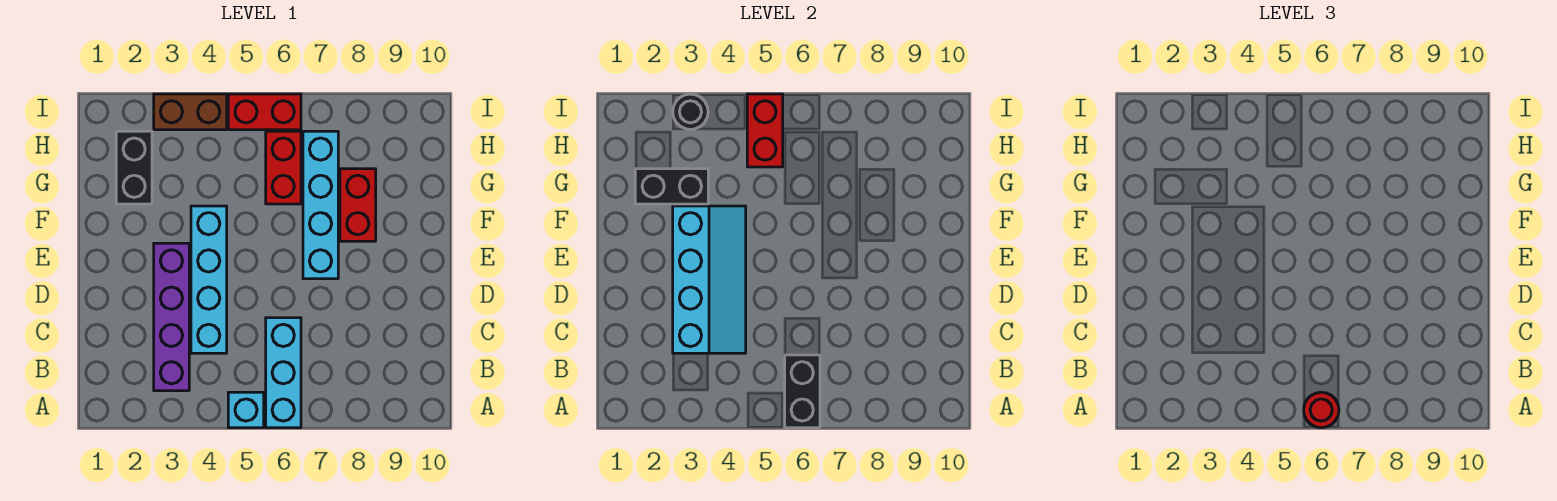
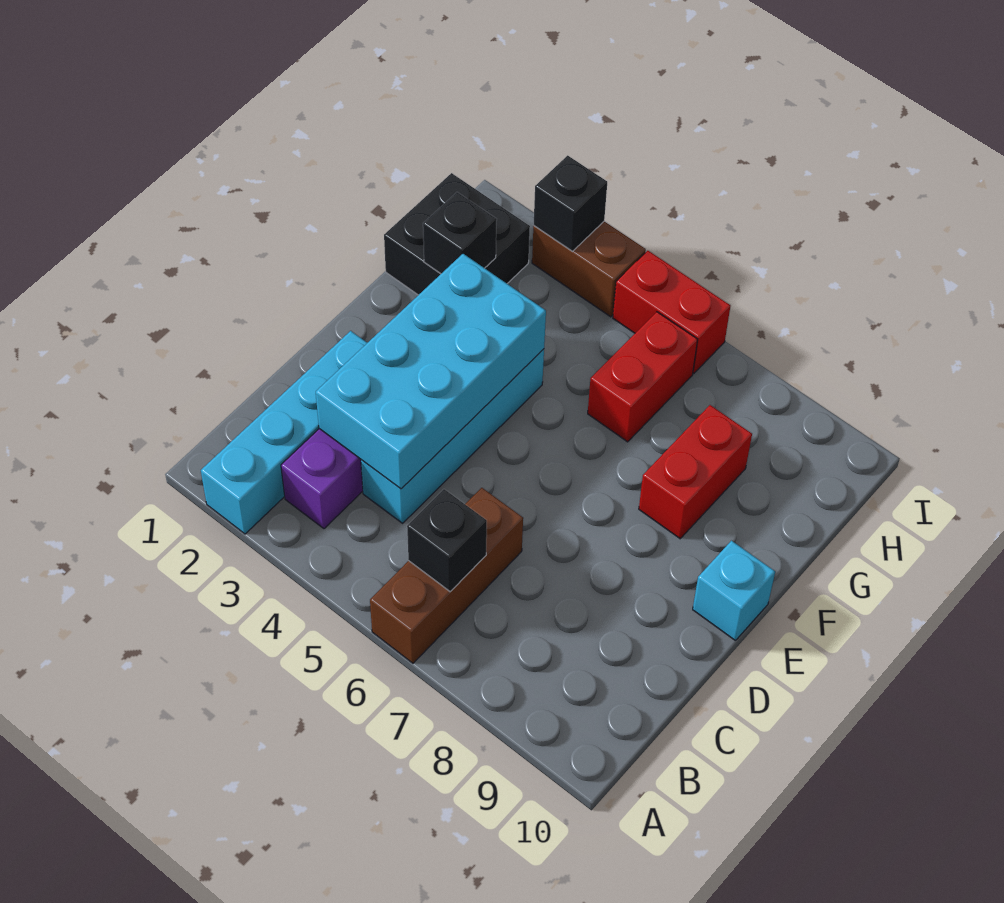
cyan 1x1 brick [228,392,264,428] -> cyan 1x1 brick moved to [693,541,775,641]
cyan 1x3 brick [266,318,301,428] -> brown 1x3 brick [370,488,523,663]
black 1x2 brick [785,355,820,428] -> black 1x1 brick [407,489,487,592]
red 1x1 round brick [1304,392,1339,428] -> none
cyan 2x4 slope [673,206,746,353] -> cyan 2x4 brick [316,254,546,489]
cyan 1x4 brick [303,131,338,279] -> cyan 1x4 brick moved to [201,331,367,534]
black 1x2 brick [116,131,152,204] -> black 2x2 brick [384,173,530,295]
black 1x2 brick [635,169,708,204] -> black 1x1 brick [423,192,497,274]
red 1x2 brick [747,94,783,167] -> none
black 1x1 round brick [673,94,708,130] -> black 1x1 brick [534,156,607,251]

